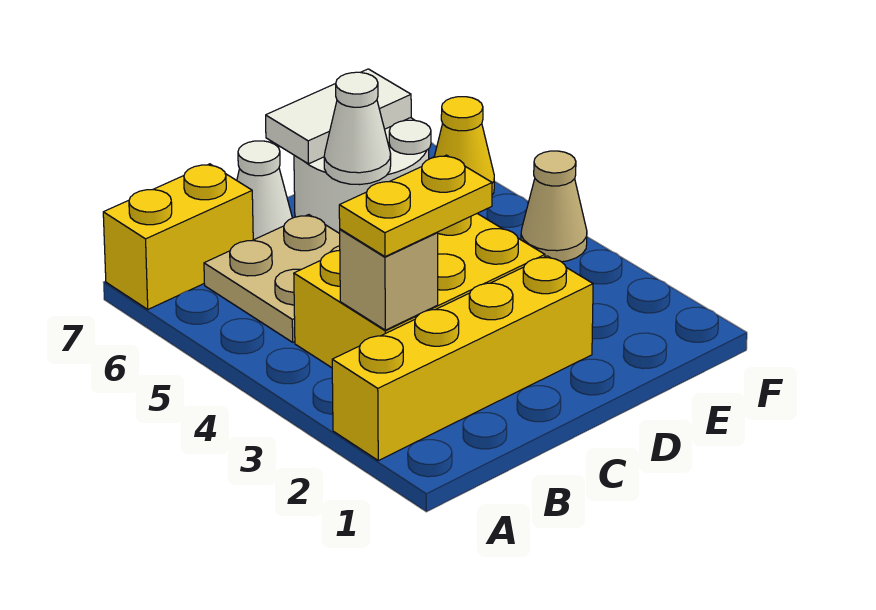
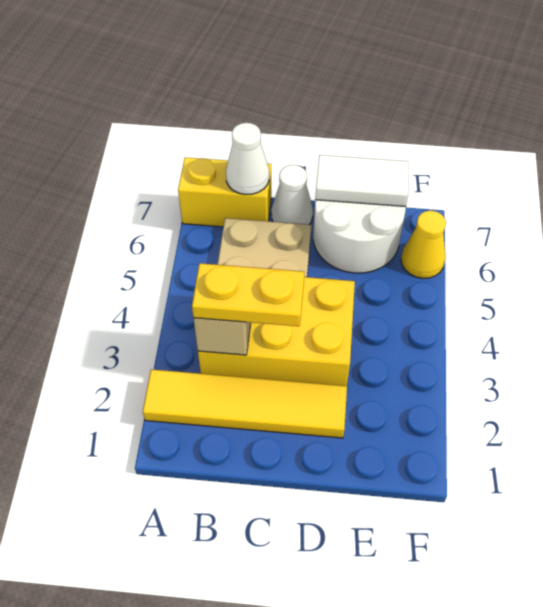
yellow 1x4 brick [332,256,593,461] -> yellow 1x4 tile [143,369,347,438]
white 1x1 cone [324,72,391,185] -> white 1x1 cone moved to [226,123,269,195]
tan 1x1 cone [521,151,587,262] -> none

